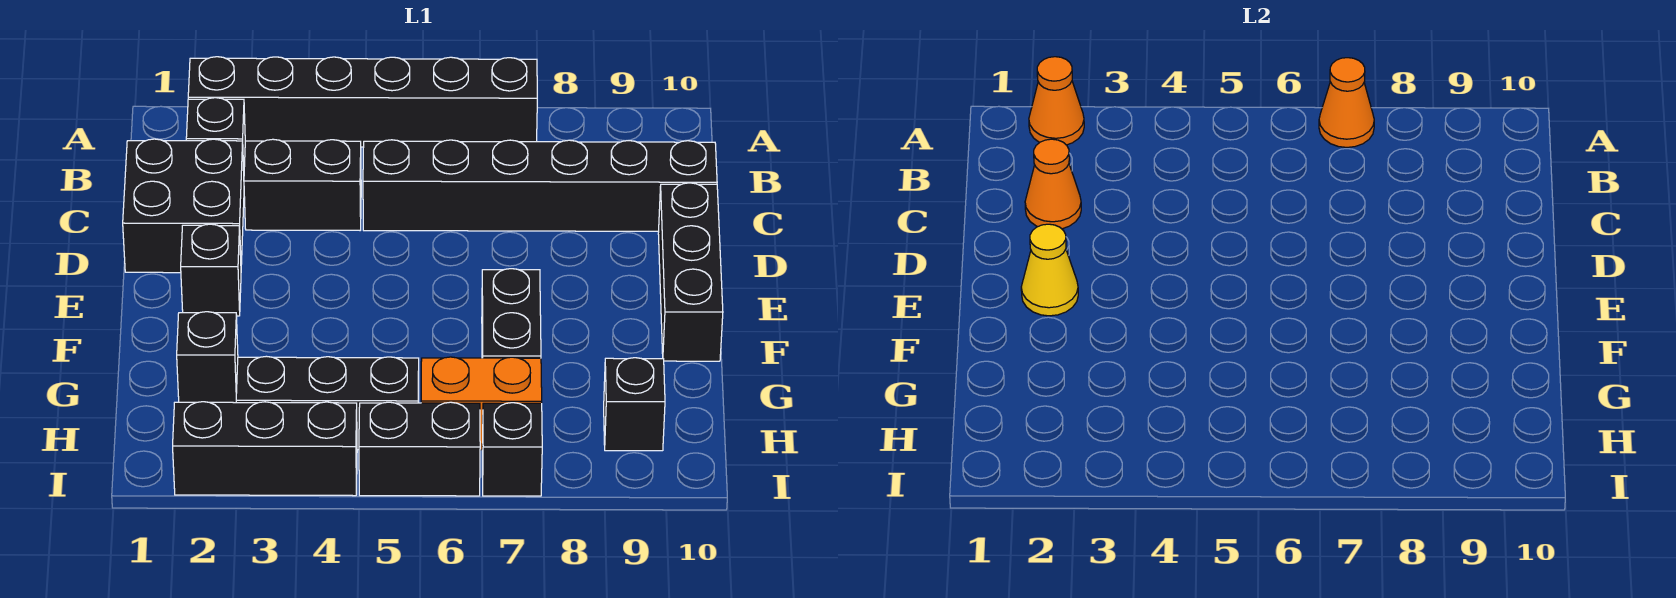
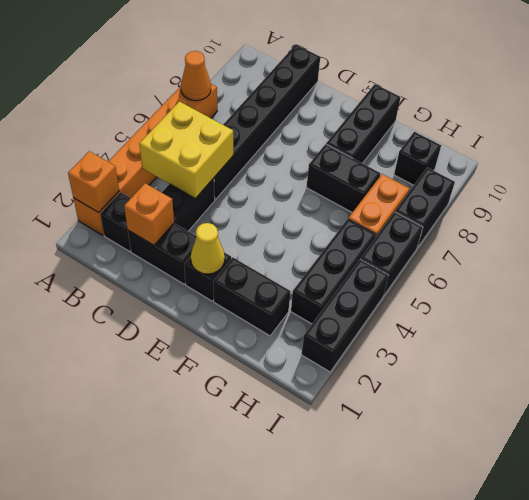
black 1x6 brick [188,57,537,147] -> orange 1x6 brick [73,84,217,235]
orange 1x1 cone [1029,57,1084,145] -> orange 1x1 brick [68,151,119,212]
none -> yellow 2x2 brick [139,102,233,199]
black 2x2 brick [123,139,244,273] -> black 1x2 brick [128,223,196,284]
orange 1x1 cone [1025,139,1081,229] -> orange 1x1 brick [124,183,174,245]
black 1x3 brick [658,183,723,361] -> black 1x3 brick turned to [326,84,401,163]
black 1x1 brick [177,312,238,403] -> black 1x2 brick [213,257,291,336]
black 1x1 brick [482,403,542,496] -> black 1x2 brick [395,167,455,248]

